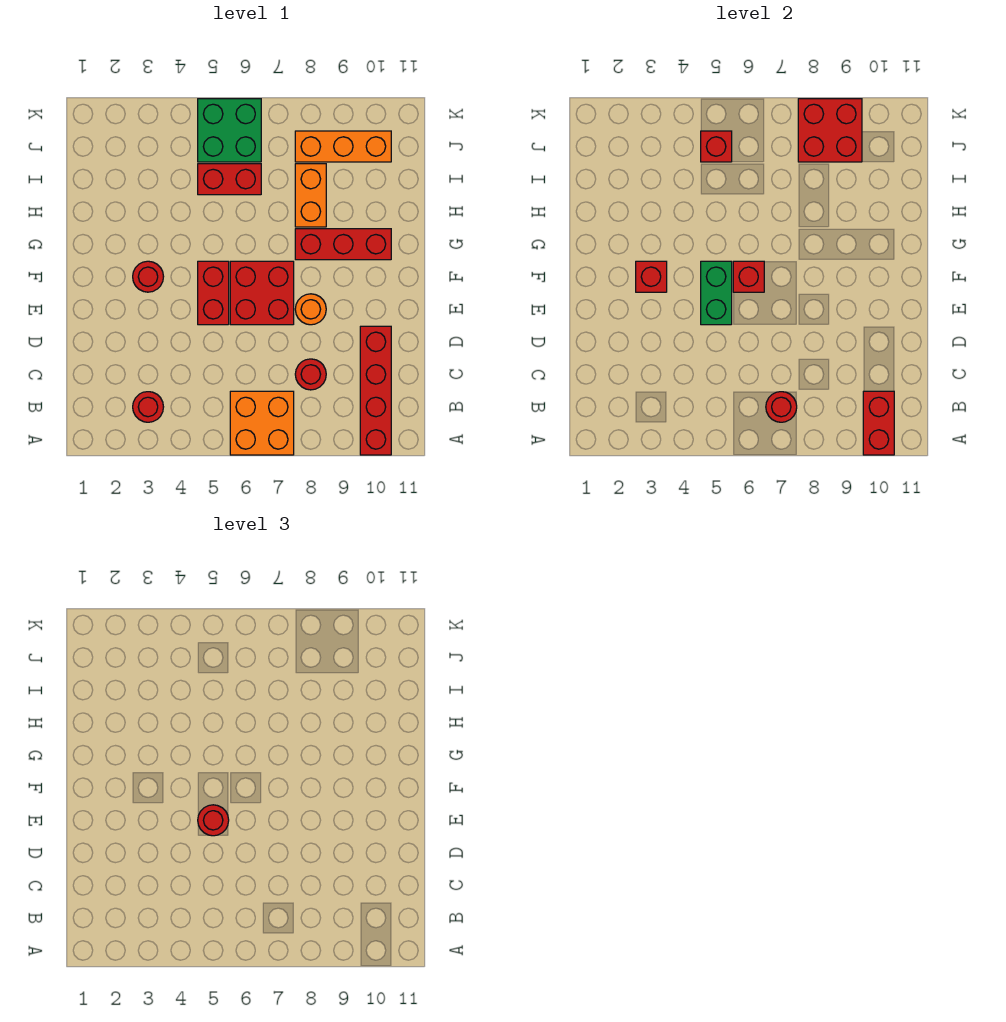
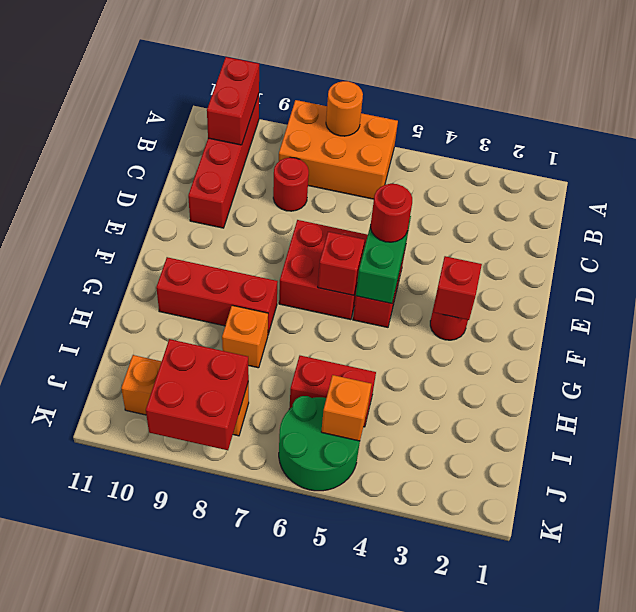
orange 2x2 brick [230,391,294,455] -> orange 2x3 brick [279,100,398,199]
red 1x1 round brick [133,392,163,422] -> none
red 1x1 round brick [766,392,797,422] -> none
orange 1x1 round brick [295,294,326,325] -> orange 1x1 round brick moved to [326,81,363,136]
orange 1x2 brick [295,164,326,227] -> orange 1x1 brick [222,305,268,368]
green 2x2 brick [198,99,261,162] -> green 2x2 round brick [279,396,360,491]
red 1x1 brick [701,131,732,162] -> orange 1x1 brick [321,375,372,441]

